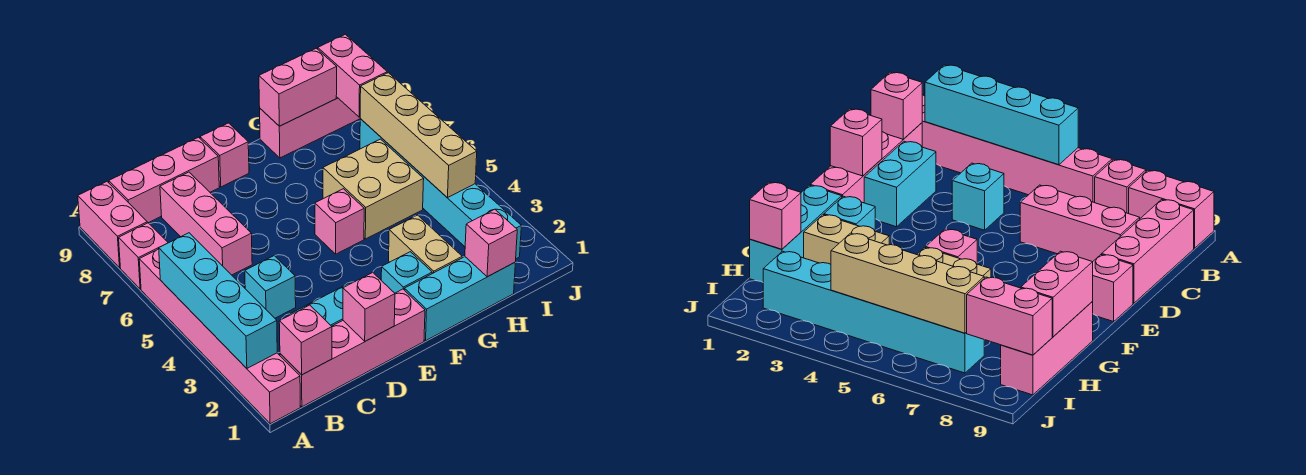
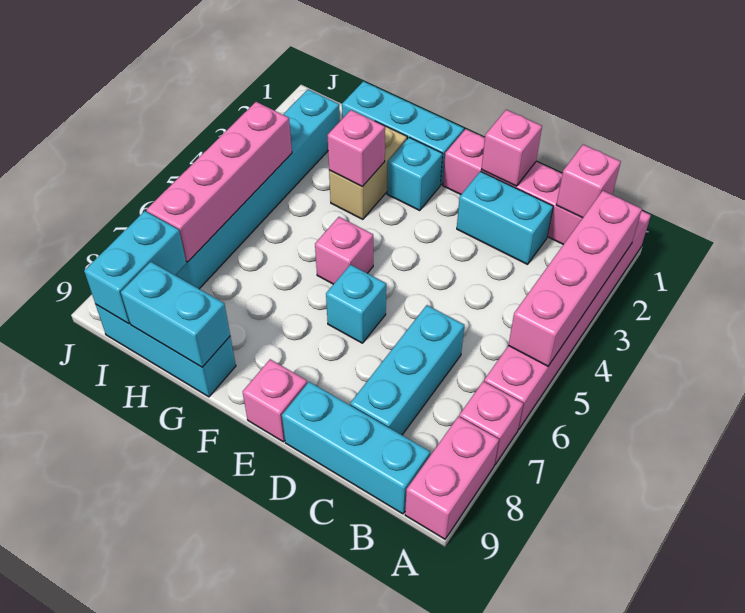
cyan 1x4 brick [159,233,277,368] -> pink 1x4 brick [508,191,642,366]
pink 1x3 brick [109,137,219,223] -> cyan 1x3 brick [282,382,430,514]
cyan 1x1 brick [245,256,296,318] -> cyan 1x1 brick moved to [326,265,386,343]
pink 1x3 brick [160,172,252,275] -> cyan 1x3 brick [350,305,464,435]
tan 2x2 brick [323,139,424,239] -> none
pink 1x3 brick [260,97,360,158] -> cyan 1x3 brick [96,305,236,397]
pink 1x2 brick [259,48,337,126] -> cyan 1x2 brick [121,262,230,367]
pink 1x1 brick [465,209,517,277] -> pink 1x1 brick moved to [328,110,385,187]
tan 1x4 brick [360,73,477,198] -> pink 1x4 brick [147,102,292,262]
pink 1x2 brick [318,34,387,117] -> cyan 1x2 brick [84,211,186,324]

